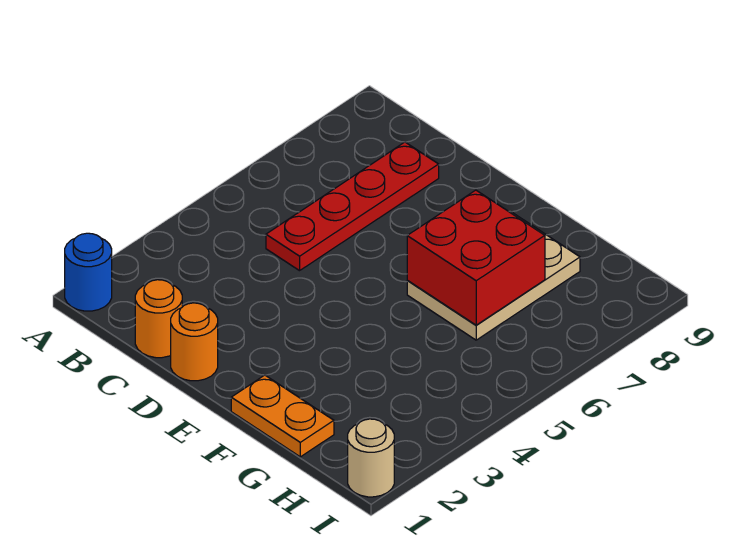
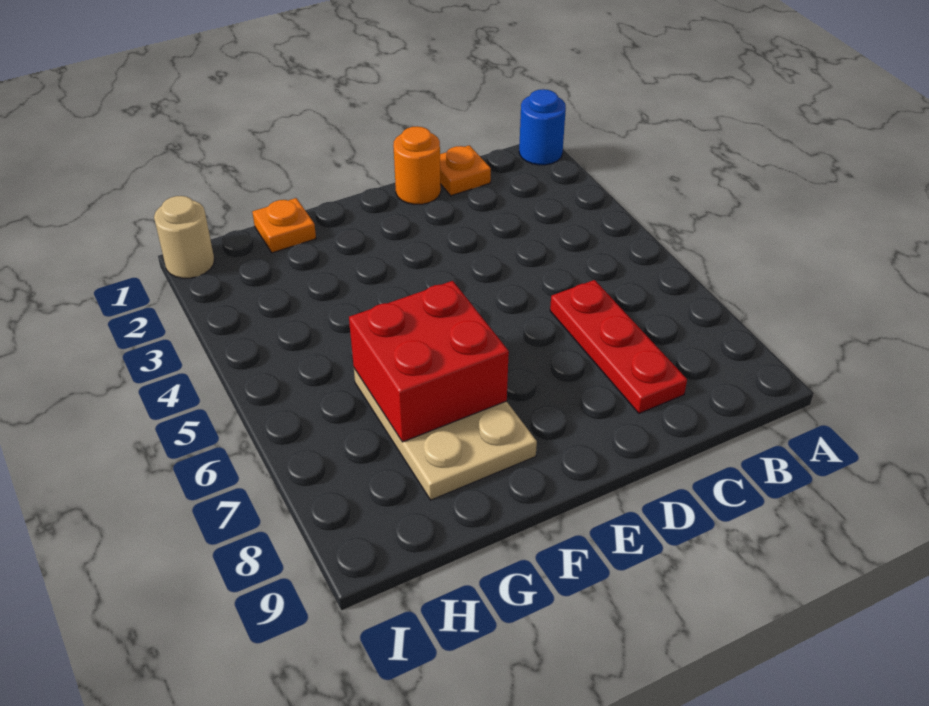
orange 1x1 round brick [135,280,182,358] -> orange 1x1 plate [440,145,491,196]
red 1x4 plate [266,142,439,271] -> red 1x3 plate [550,280,687,413]
orange 1x2 plate [231,375,334,457] -> orange 1x1 plate [252,198,316,253]

